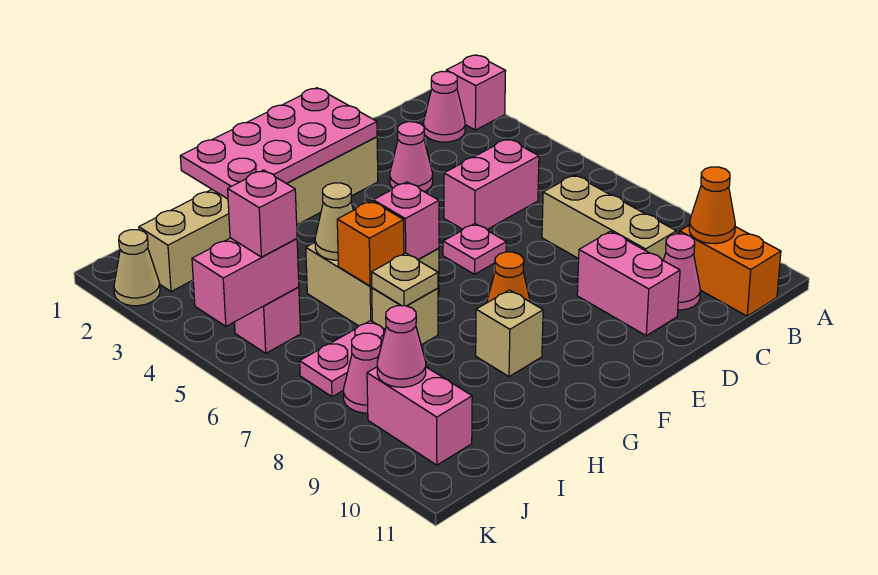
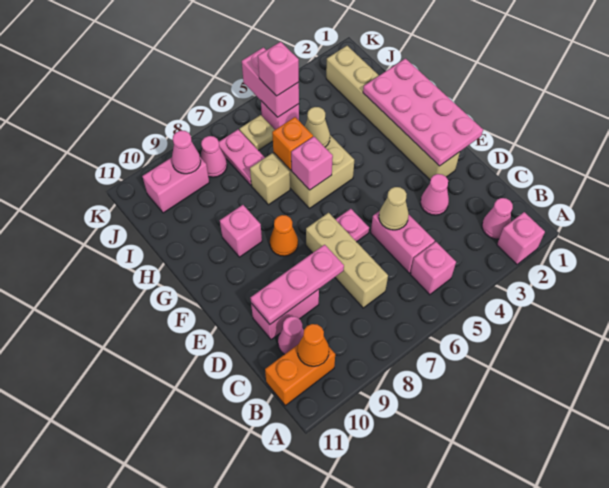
none -> pink 1x1 brick [410,242,456,295]
tan 1x3 brick [542,175,676,260] -> tan 1x3 brick turned to [306,213,388,308]
none -> pink 1x3 plate [251,245,344,324]
tan 1x1 brick [476,290,543,376] -> pink 1x1 brick [220,205,262,257]
tan 1x1 plate [372,253,438,306] -> tan 1x1 plate moved to [239,115,275,151]
tan 1x1 cone [114,230,160,306] -> tan 1x1 cone moved to [379,187,409,230]

